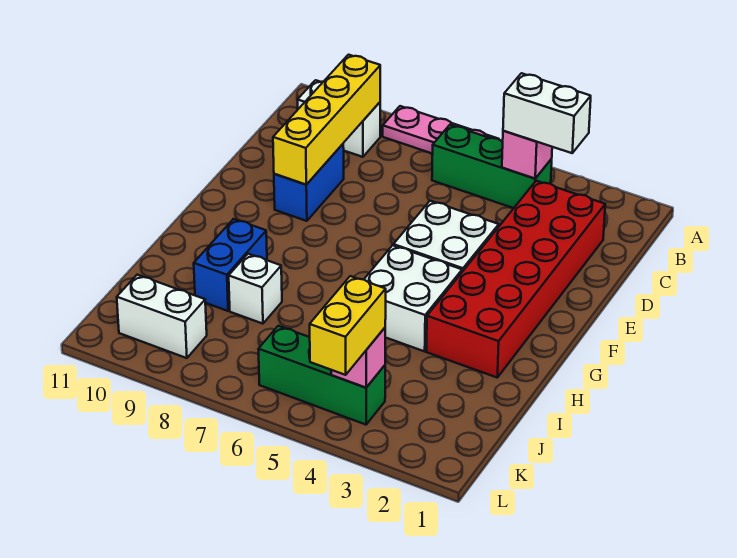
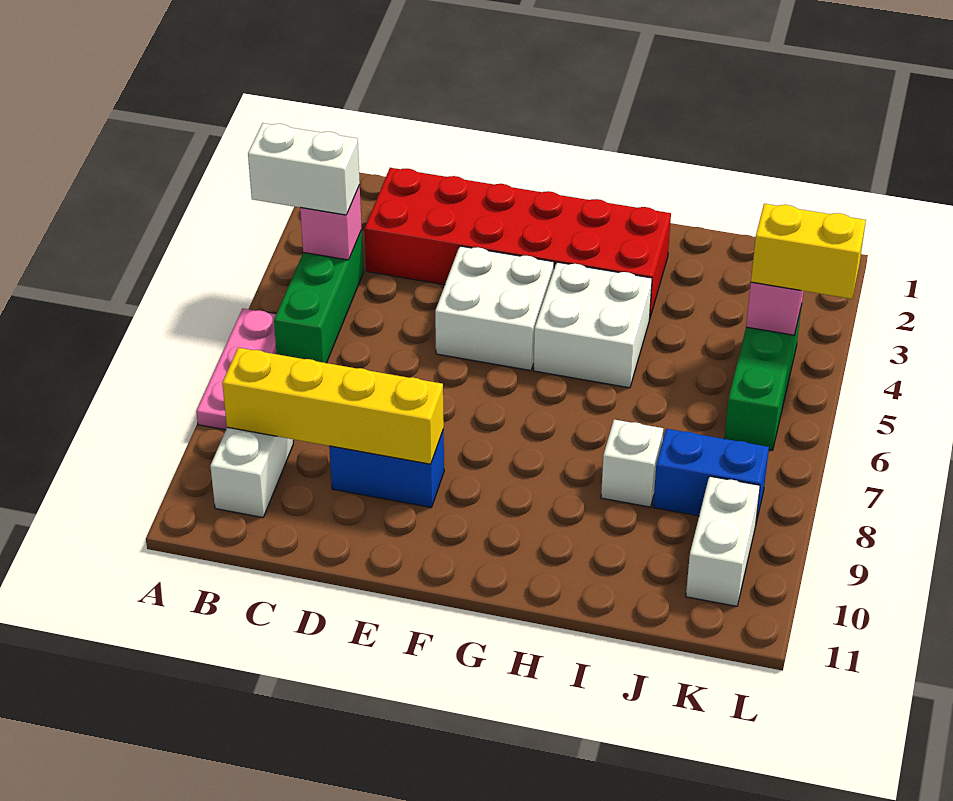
white 1x2 brick [503,73,591,153] -> white 1x2 brick turned to [248,123,360,215]
blue 1x2 brick [194,219,267,311] -> blue 1x2 brick moved to [653,429,769,522]

